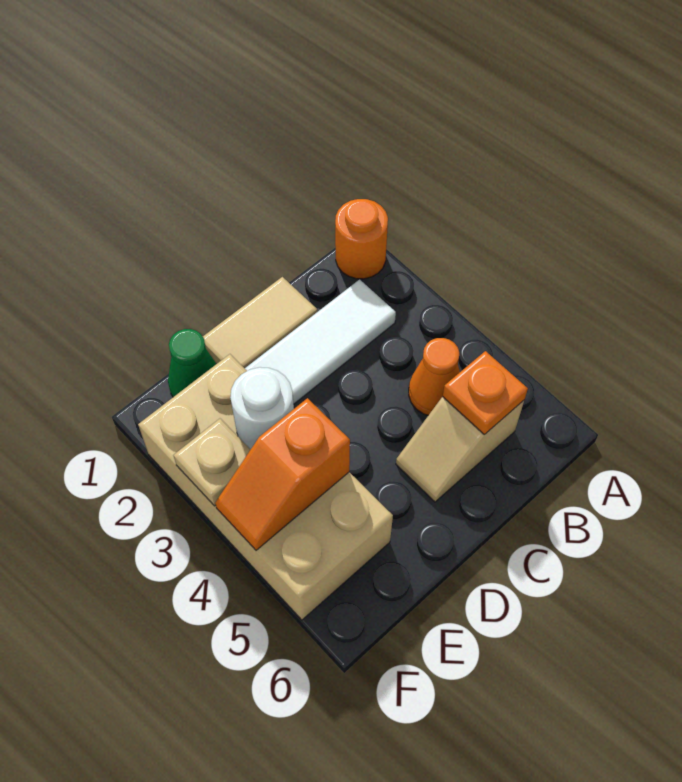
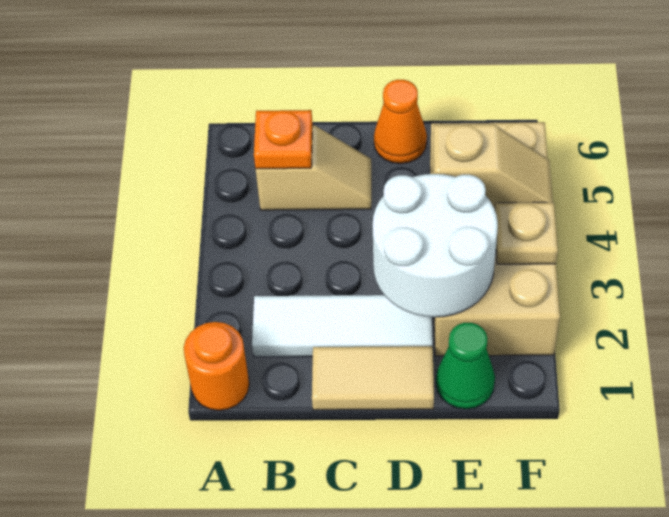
orange 1x1 cone [409,338,460,415] -> orange 1x1 cone moved to [374,80,427,164]
white 1x1 round brick [230,367,294,449] -> white 2x2 round brick [373,174,498,317]
orange 1x2 slope [215,398,350,550] -> tan 1x2 slope [432,124,553,209]

